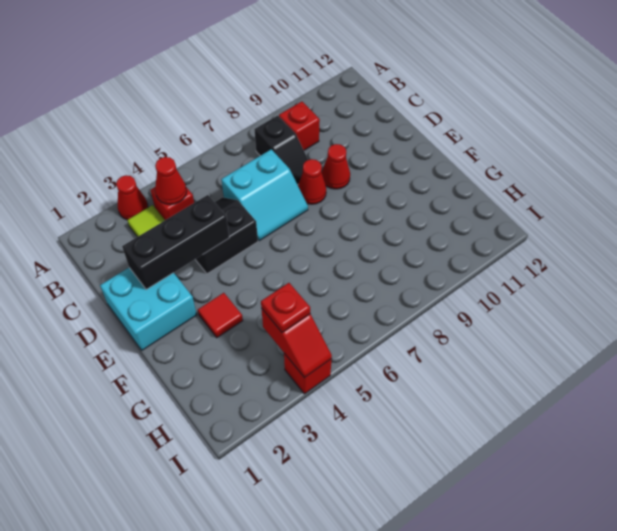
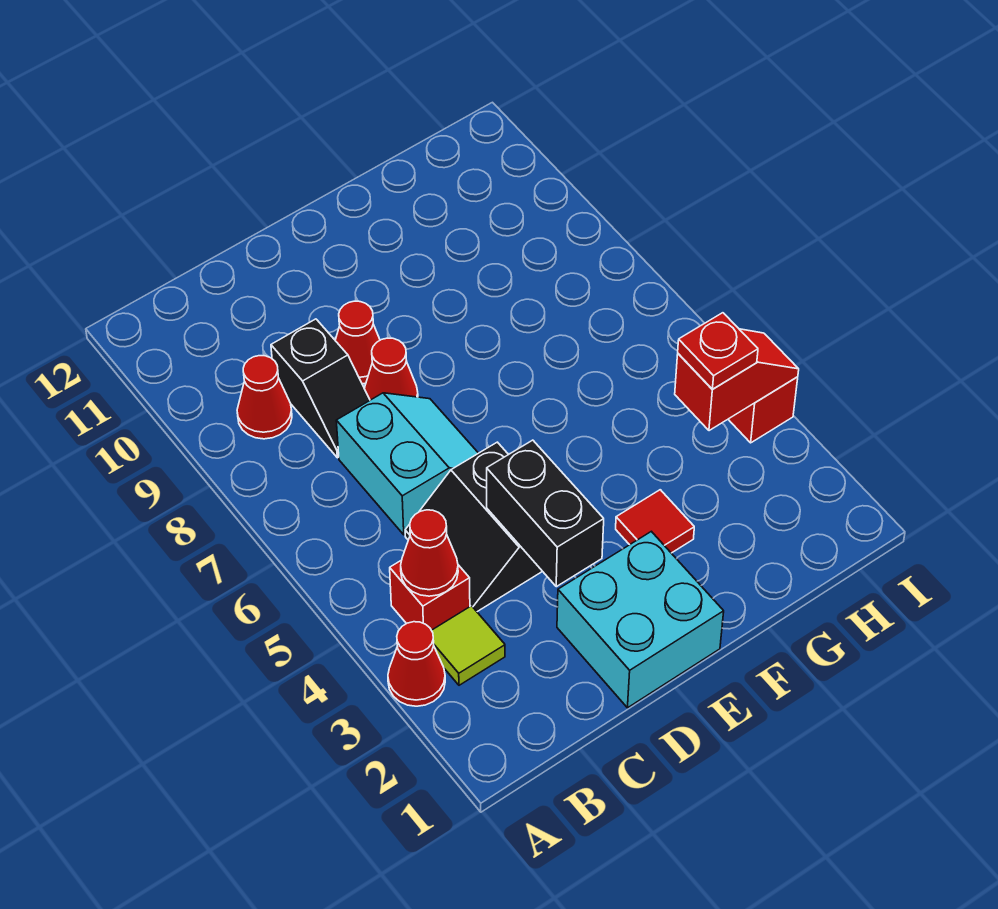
black 1x2 slope [254,116,308,185] -> black 1x2 slope turned to [271,319,370,458]
red 1x1 brick [279,102,320,150] -> red 1x1 cone [237,356,292,439]
black 1x3 brick [122,195,229,290] -> black 1x2 brick [487,440,604,587]

